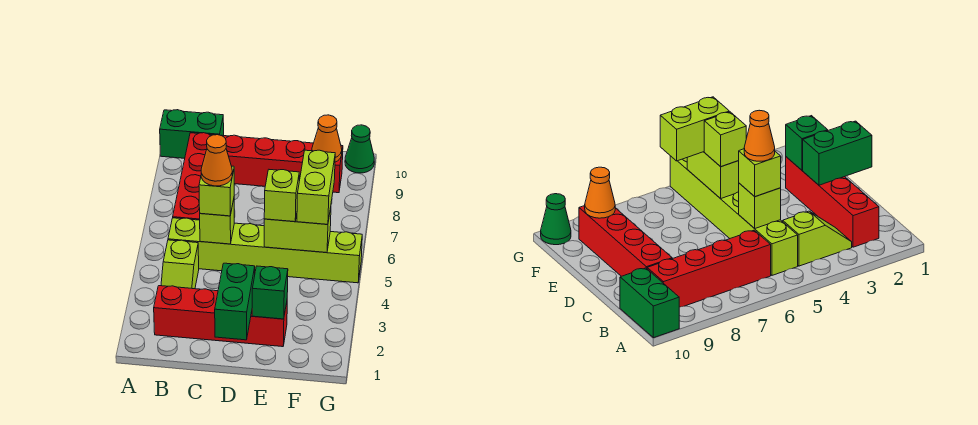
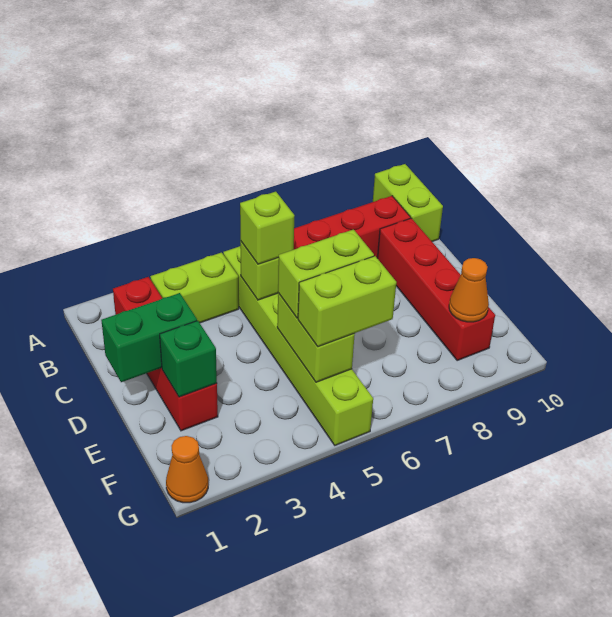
green 1x2 brick [160,110,224,158] -> lime 1x2 brick [373,164,443,242]
lime 1x2 slope [161,240,199,289] -> lime 1x2 brick [150,253,239,323]
orange 1x1 cone [201,135,232,186] -> orange 1x1 cone moved to [166,436,208,503]
lime 1x1 brick [264,170,299,222] -> lime 1x2 brick [278,230,374,318]
green 1x1 cone [345,125,374,173] -> none

